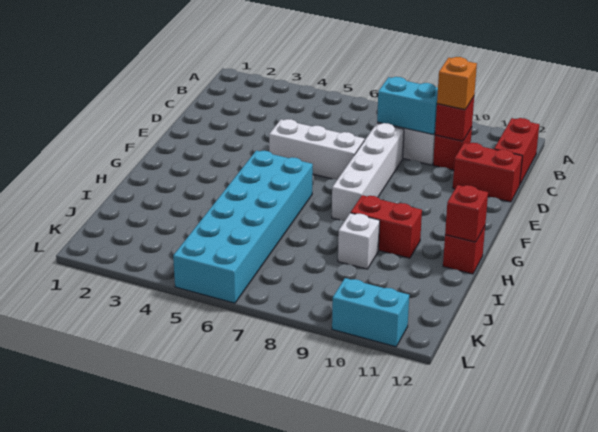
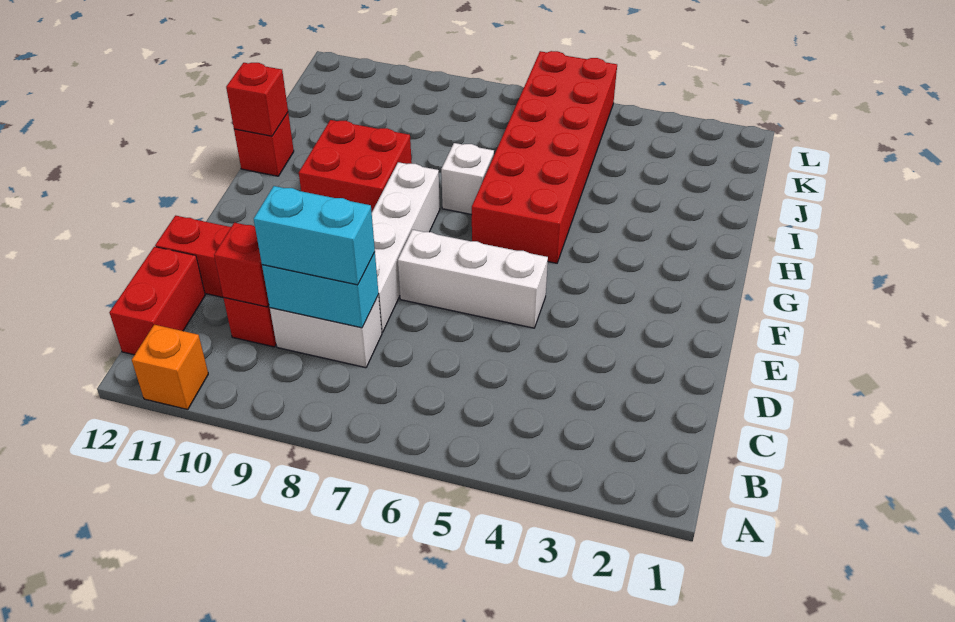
orange 1x1 brick [437,57,477,110] -> orange 1x1 brick moved to [132,325,208,410]
cyan 2x6 brick [173,151,313,303] -> red 2x6 brick [472,51,617,263]
red 1x2 brick [351,195,422,258] -> red 2x2 brick [299,120,412,212]
white 1x1 brick [338,213,380,269] -> white 1x1 brick moved to [441,143,494,215]
cyan 1x2 brick [332,278,409,347] -> cyan 1x2 brick moved to [254,186,375,285]

